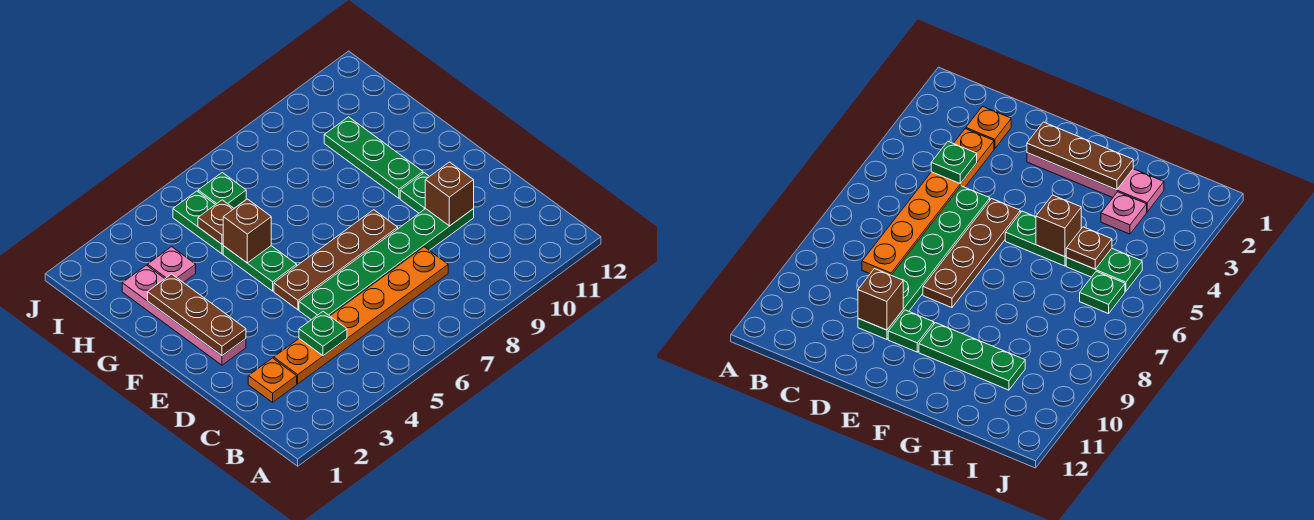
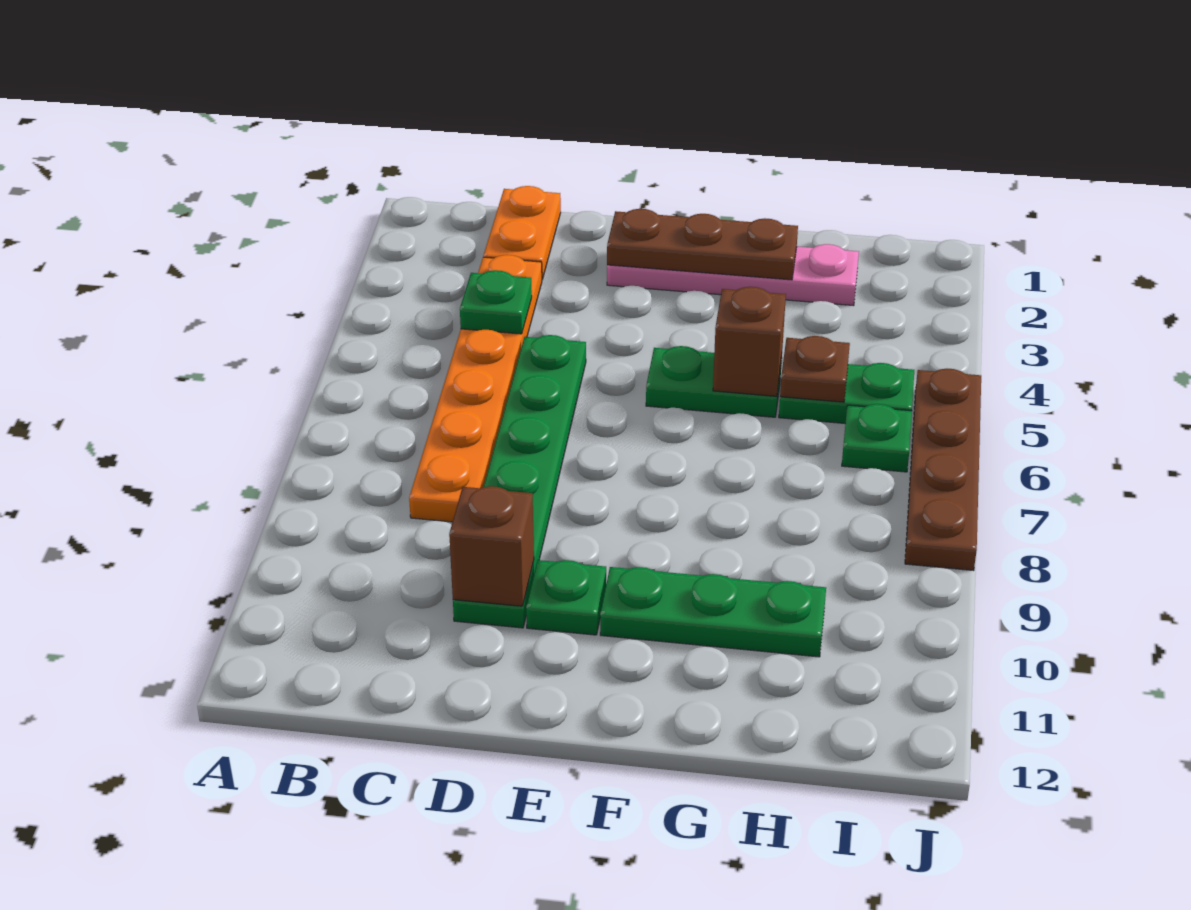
orange 1x1 plate [248,358,297,402] -> orange 1x2 plate [483,186,561,280]
brown 1x4 plate [274,210,398,310] -> brown 1x4 plate moved to [905,369,981,571]
pink 1x1 plate [148,247,196,283] -> none

